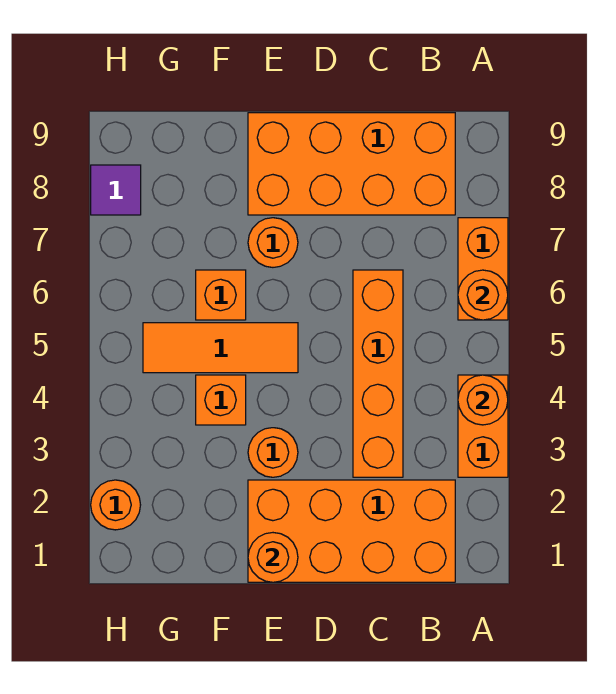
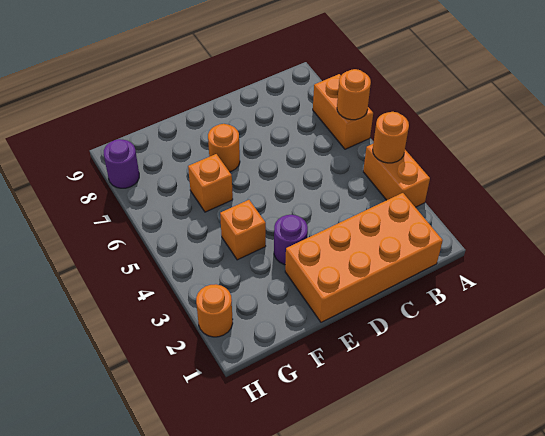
orange 2x4 brick [248,113,455,215] -> none
orange 1x4 brick [353,270,403,477] -> none
orange 1x1 round brick [248,533,298,582] -> none
orange 1x1 round brick [248,428,298,477] -> purple 1x1 round brick [274,215,308,265]
orange 1x3 tile [143,323,298,373] -> none
purple 1x1 tile [91,165,141,215] -> purple 1x1 round brick [104,139,139,188]

